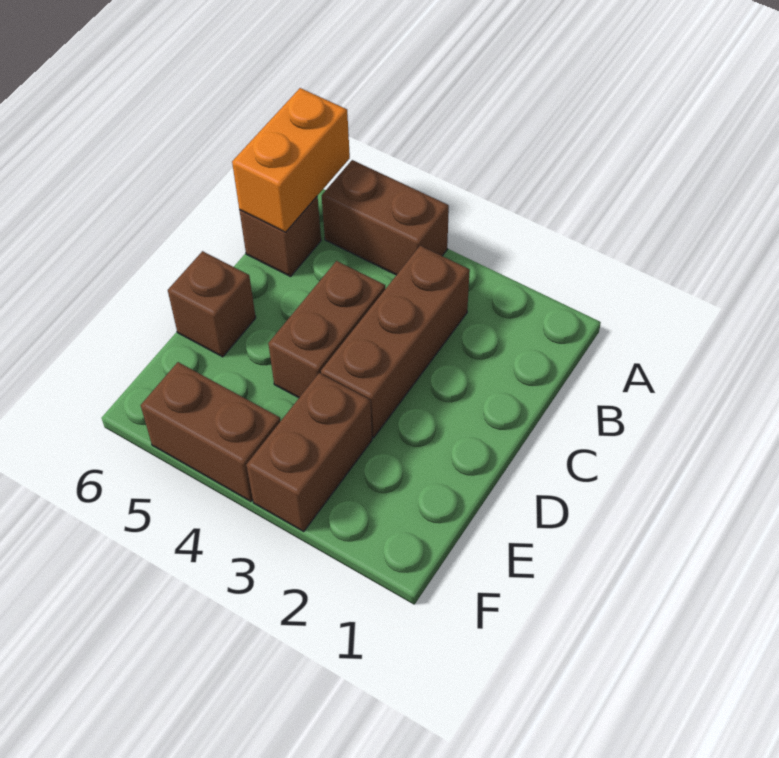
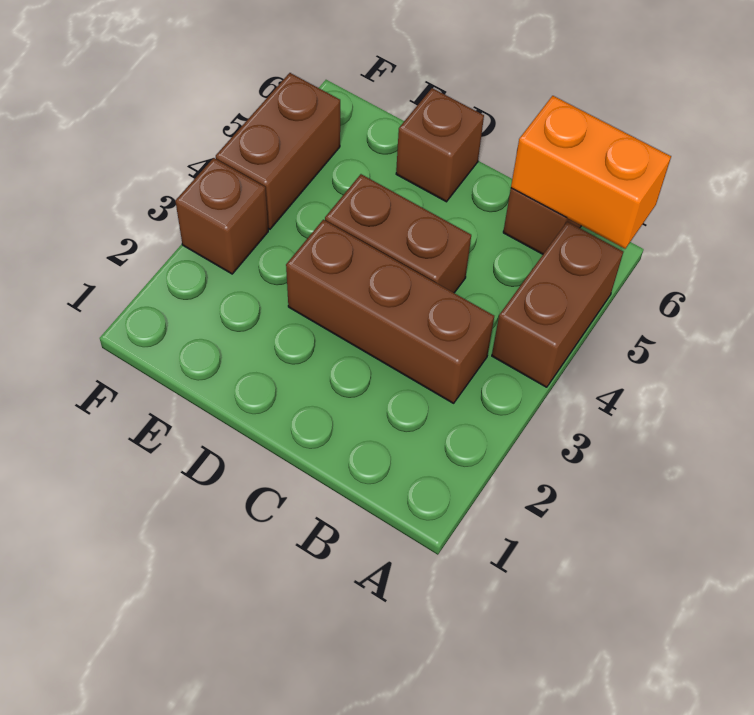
brown 1x2 brick [246,373,372,531] -> brown 1x1 brick [175,158,268,274]

